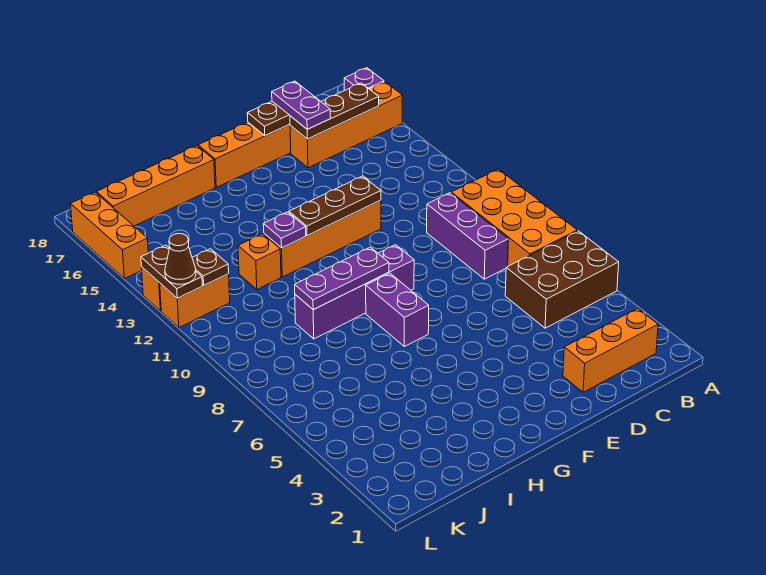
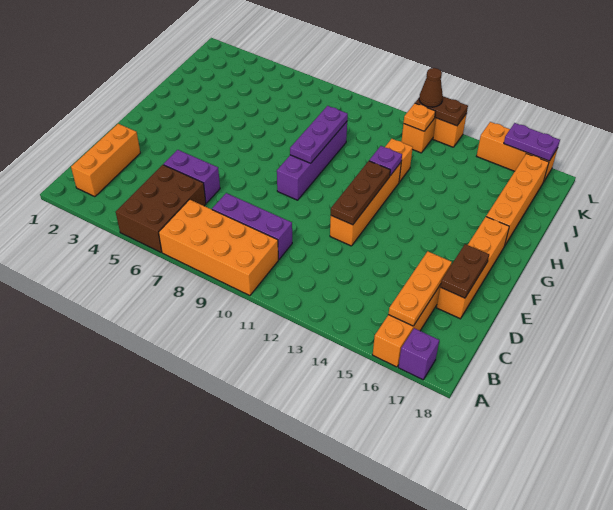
brown 1x3 plate [290,83,379,139] -> orange 1x3 plate [388,251,452,326]
purple 1x2 plate [272,81,331,129] -> purple 1x2 plate moved to [504,123,560,161]
purple 1x2 brick [366,273,429,346] -> purple 1x2 brick moved to [163,150,220,203]
brown 1x1 plate [192,249,229,285] -> orange 1x1 plate [404,103,435,131]

